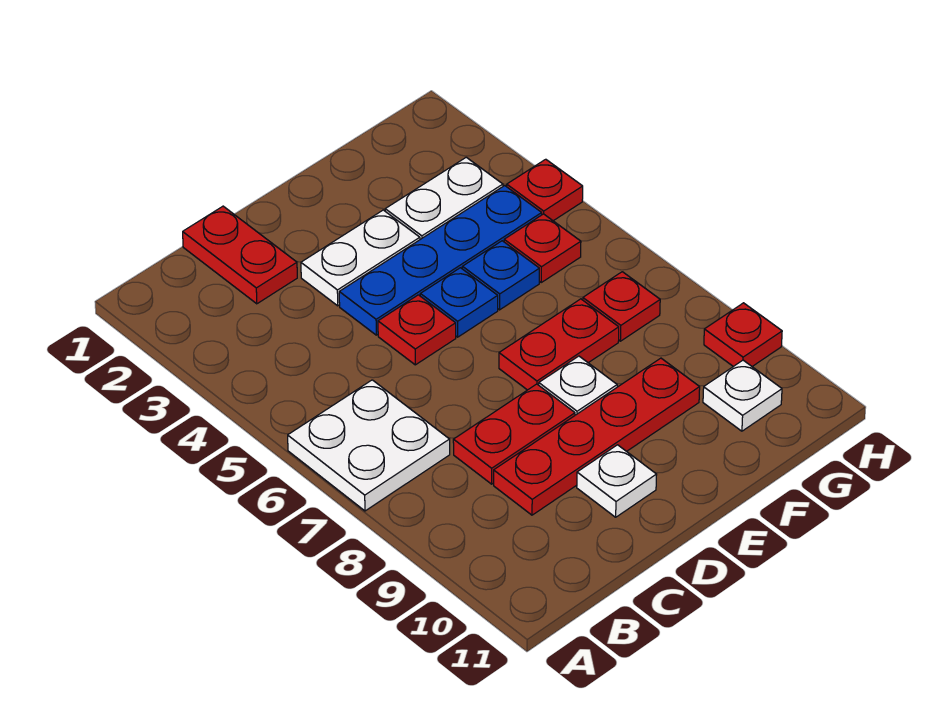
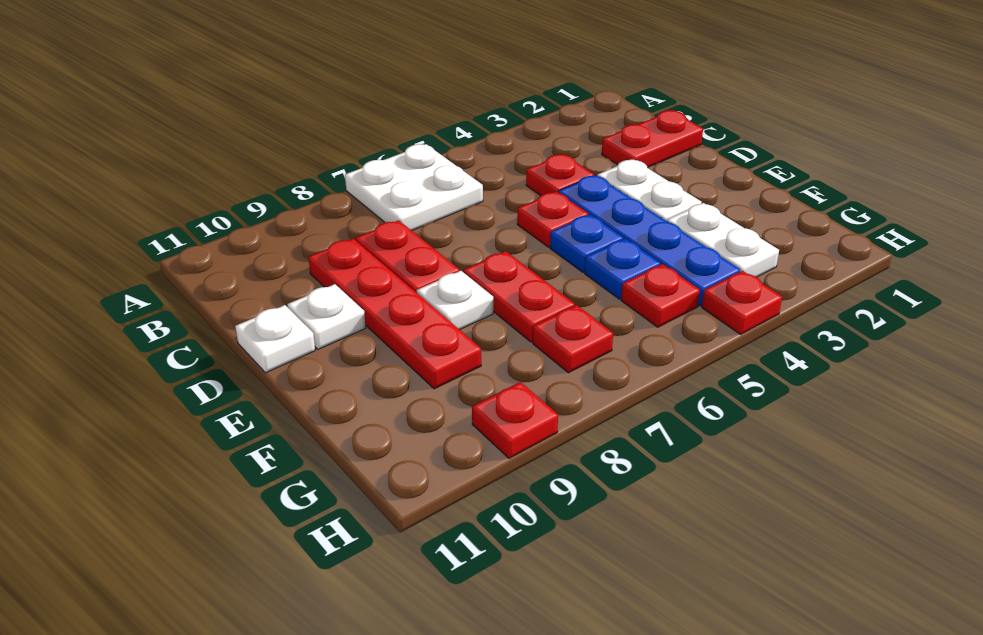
none -> red 1x1 plate [526,154,594,196]
white 1x1 plate [703,360,782,431] -> white 1x1 plate moved to [235,305,315,373]

